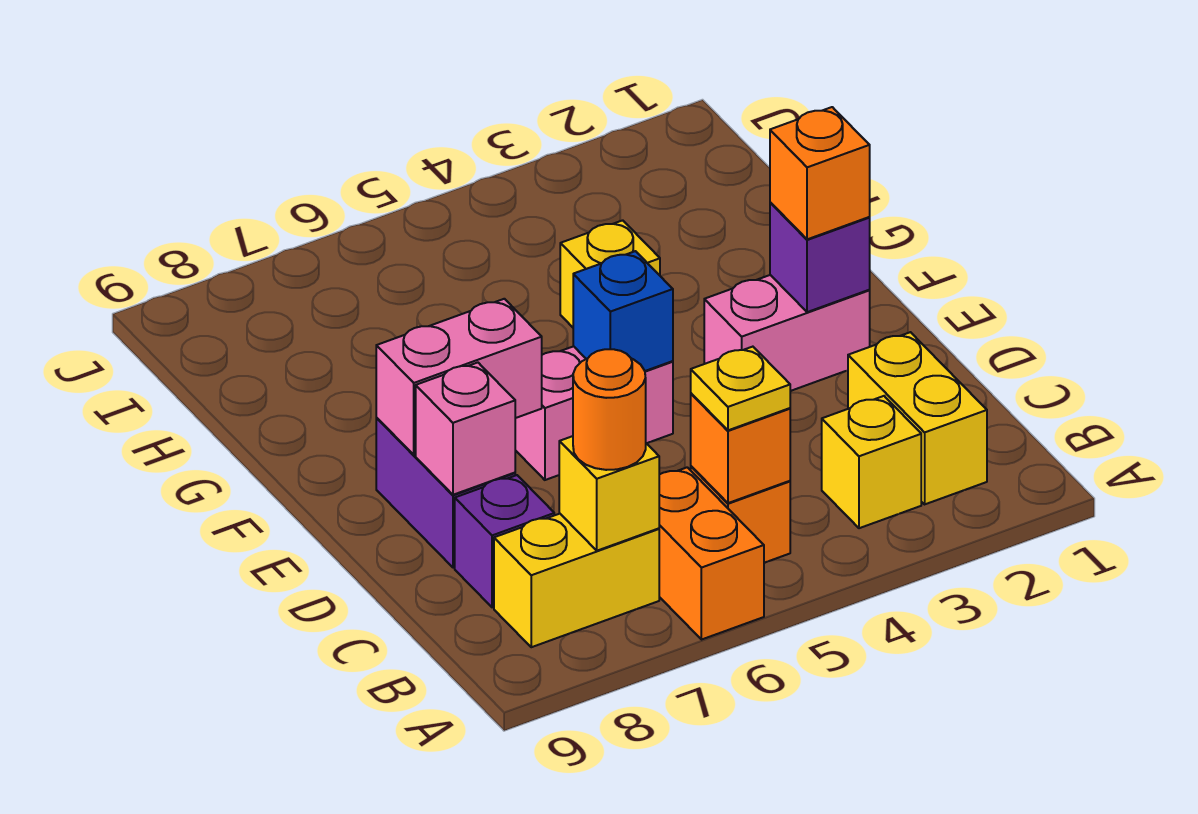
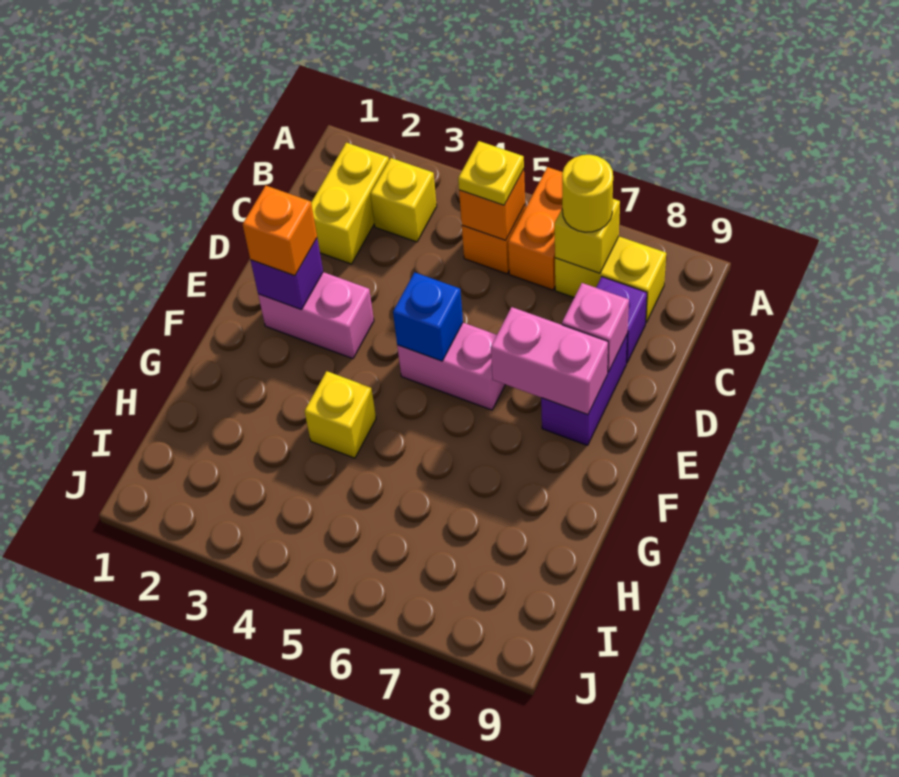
orange 1x1 round brick [573,349,646,470] -> yellow 1x1 round brick [562,155,613,232]

